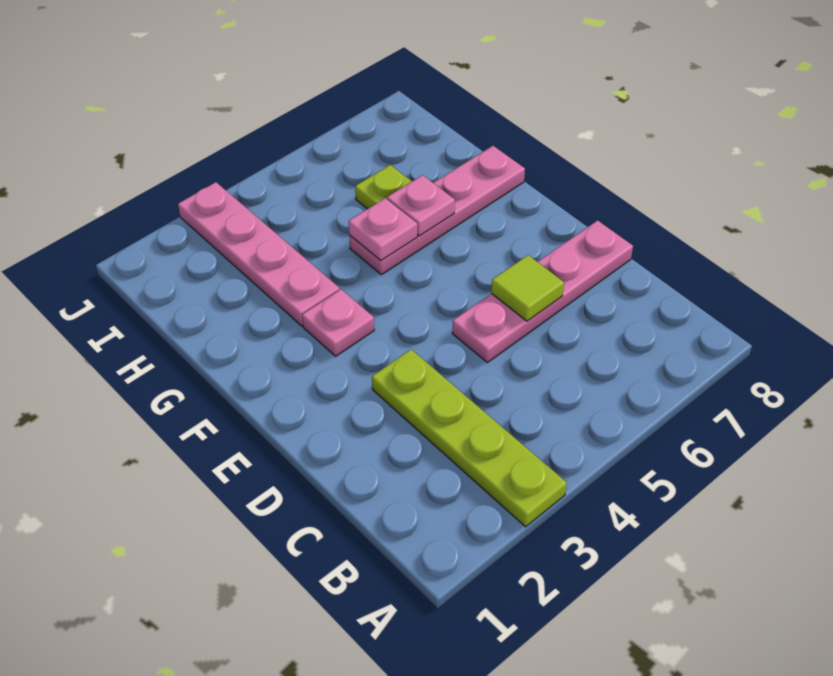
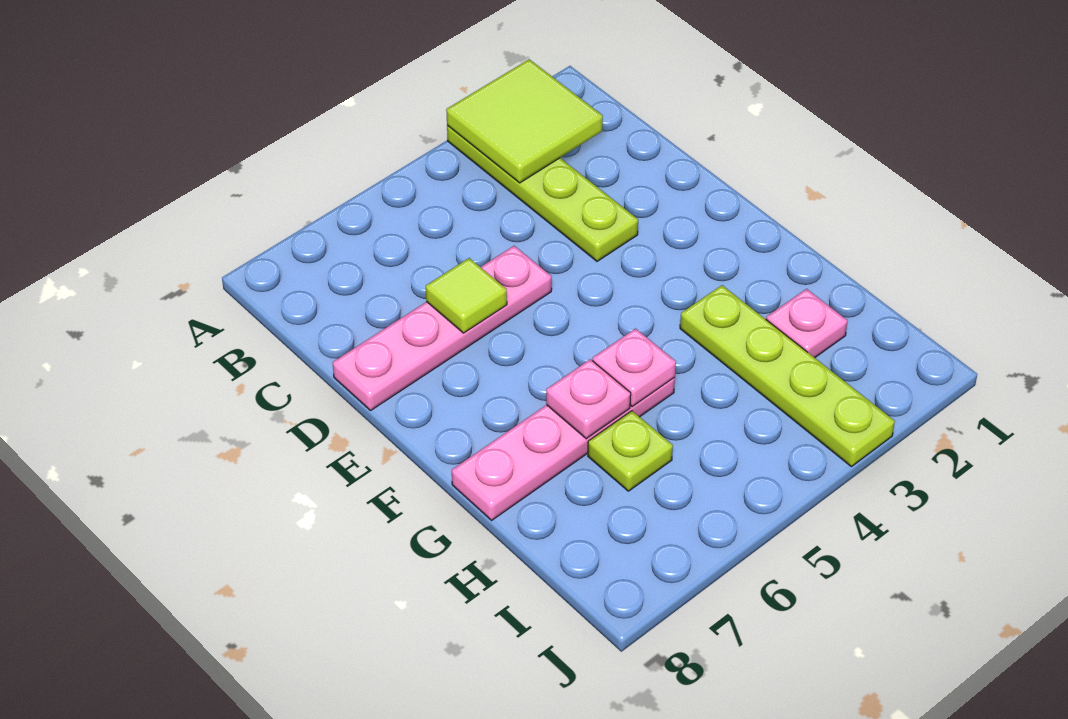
none -> lime 2x2 tile [446,59,603,183]
pink 1x1 plate [302,290,374,356] -> pink 1x1 plate moved to [766,289,848,358]
pink 1x4 plate [178,182,340,326] -> lime 1x4 plate [680,285,895,467]

